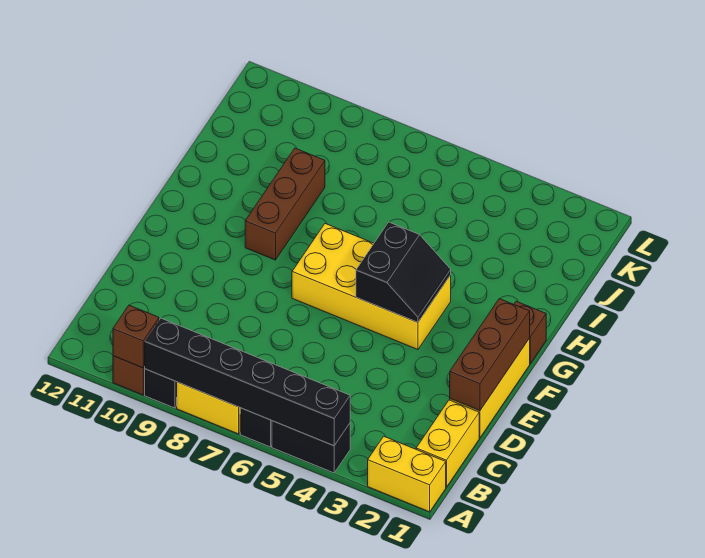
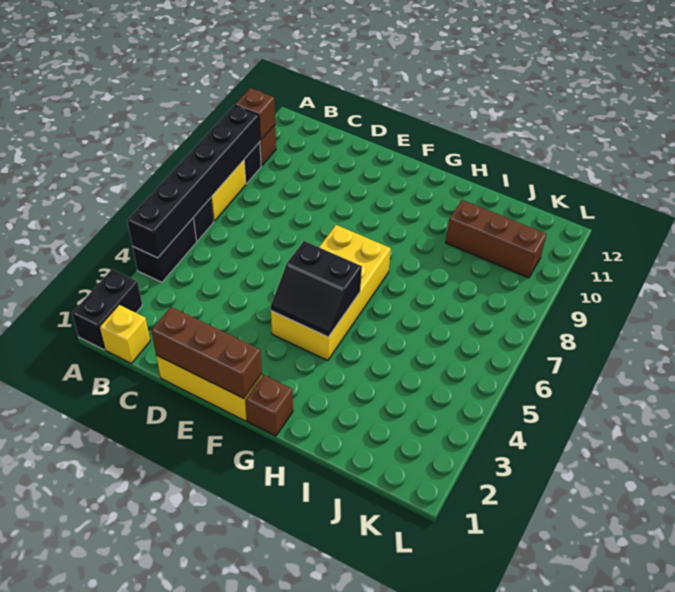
yellow 1x2 brick [368,436,446,512] -> black 1x2 brick [72,269,142,350]
yellow 1x2 brick [416,400,479,487] -> yellow 1x1 brick [99,305,150,363]
brown 1x3 brick [245,148,325,260] -> brown 1x3 brick moved to [446,200,547,278]

